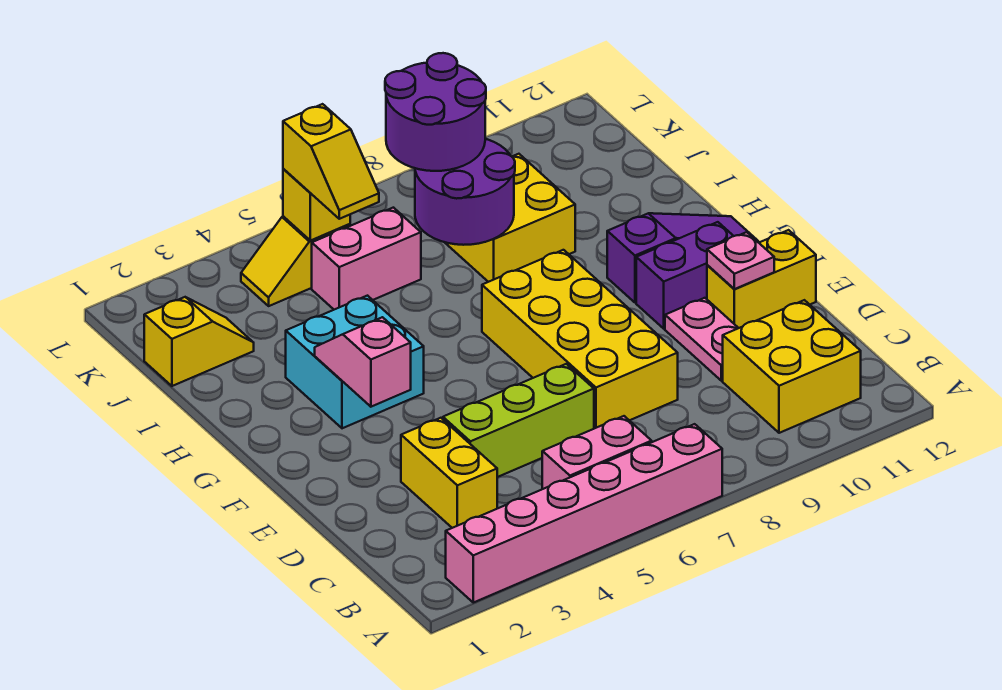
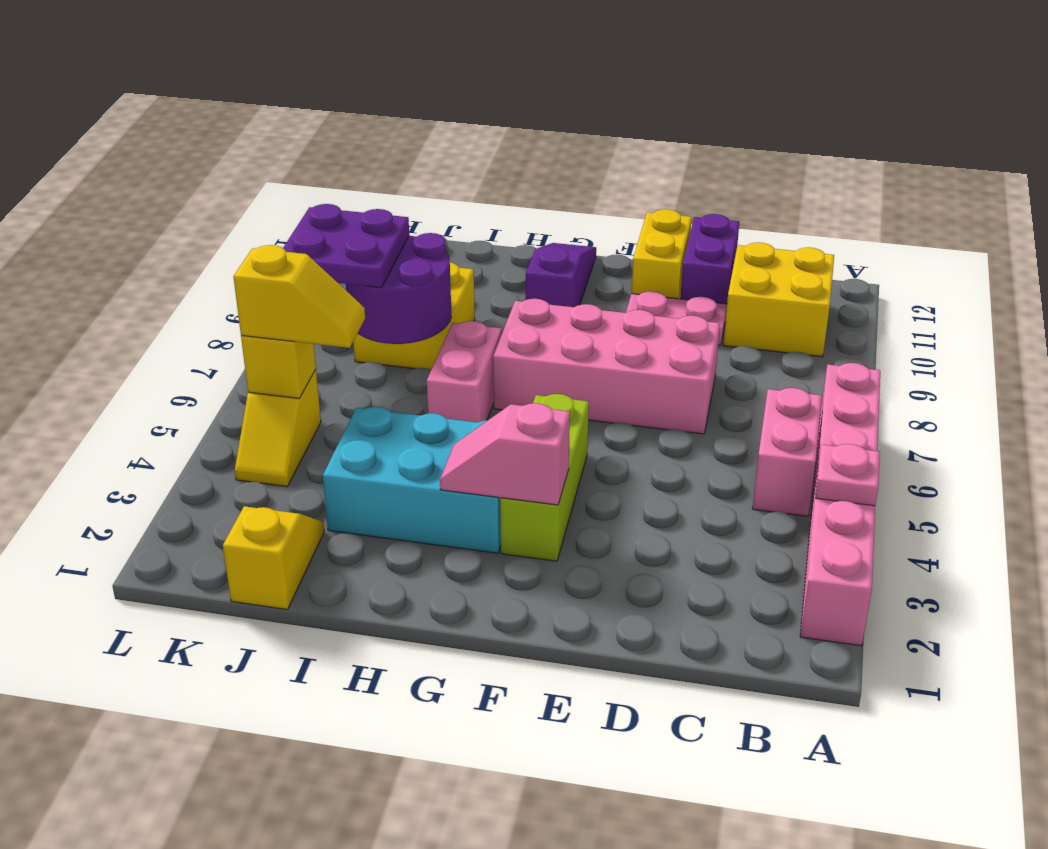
yellow 1x2 brick [401,418,497,528] -> none
lime 1x3 brick [443,364,594,477] -> lime 1x3 brick moved to [500,394,589,561]
yellow 2x4 brick [482,250,678,429] -> pink 2x4 brick [493,299,720,434]
pink 1x1 plate [707,232,774,289] -> pink 1x1 plate moved to [816,444,880,506]
purple 1x2 brick [636,222,733,329] -> purple 1x2 brick moved to [680,214,739,304]
cyan 2x2 brick [286,296,424,428] -> cyan 2x3 brick [323,407,501,553]
pink 1x2 brick [312,208,421,310] -> pink 1x2 brick moved to [427,321,502,422]
purple 2x2 round brick [385,53,486,171] -> purple 2x2 plate [283,204,409,288]

